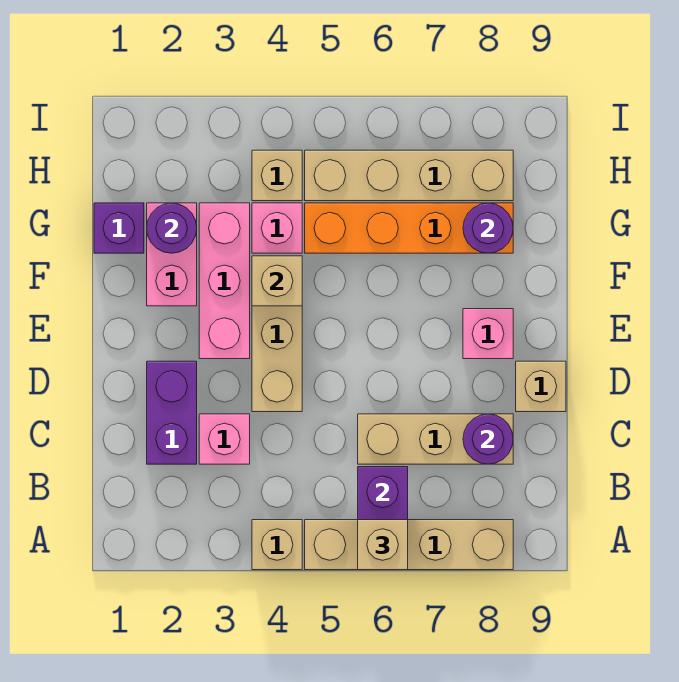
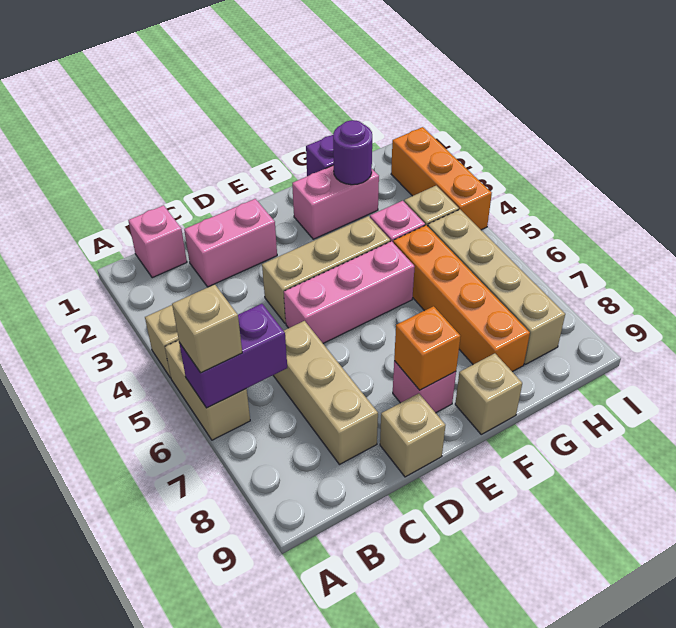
tan 1x4 brick [305,520,513,570] -> tan 1x2 brick [165,340,250,440]
purple 1x2 brick [147,361,197,464] -> pink 1x2 brick [184,199,277,287]
pink 1x1 brick [199,414,250,464] -> pink 1x1 brick moved to [128,205,187,278]
purple 1x1 round brick [463,414,513,464] -> none
pink 1x3 brick [199,203,250,359] -> pink 1x3 brick moved to [284,241,415,343]
none -> orange 1x1 brick [394,306,461,390]
tan 1x1 brick [252,256,302,306] -> tan 1x1 brick moved to [455,353,522,434]
purple 1x1 round brick [463,203,513,253] -> none
none -> orange 1x3 brick [391,127,492,230]

